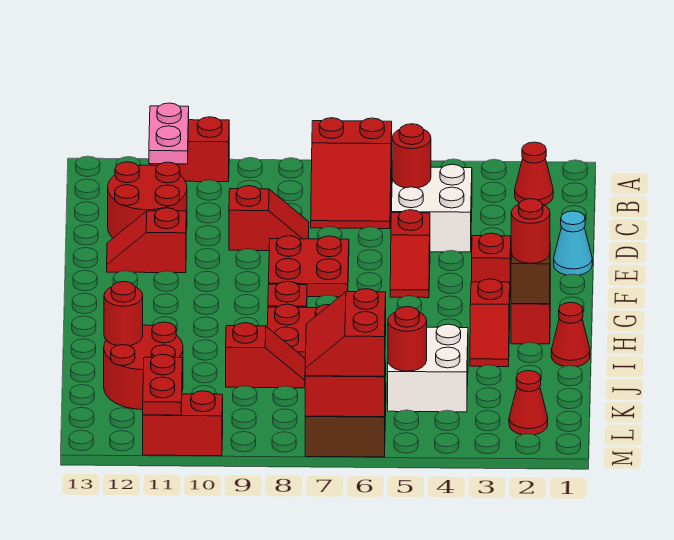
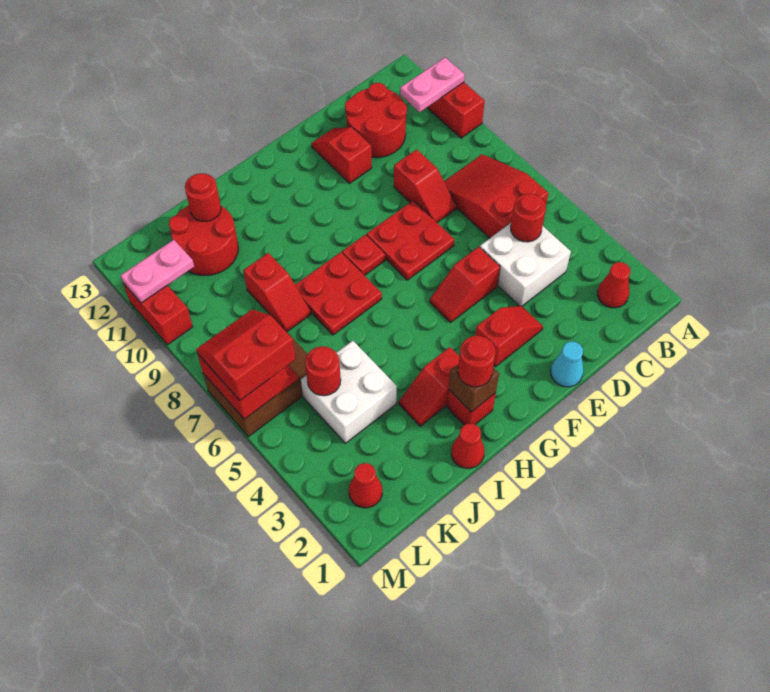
red 2x3 slope [311,118,392,229] -> red 2x3 slope turned to [444,154,548,238]
red 1x2 plate [143,354,183,415] -> pink 1x2 plate [120,240,194,303]

